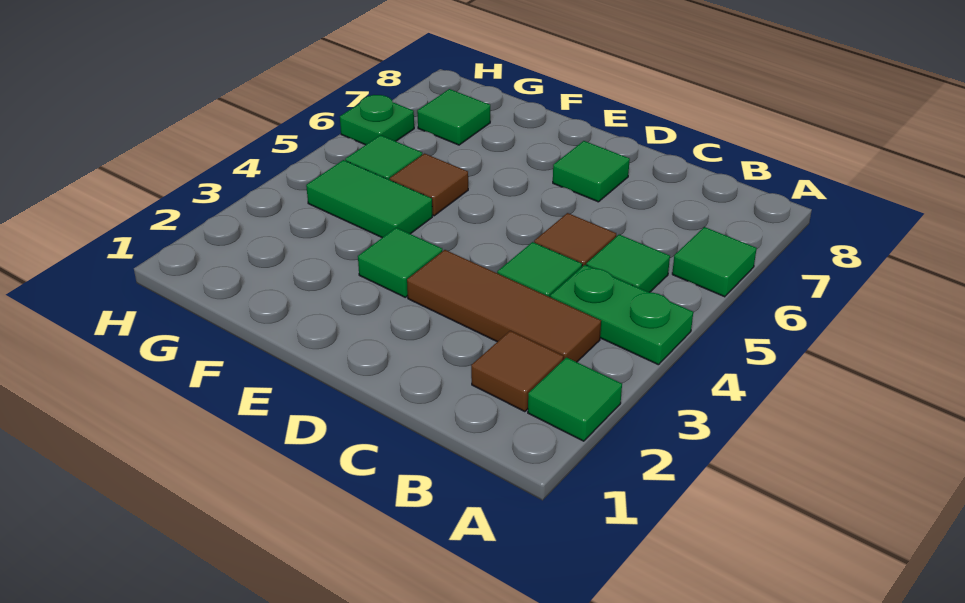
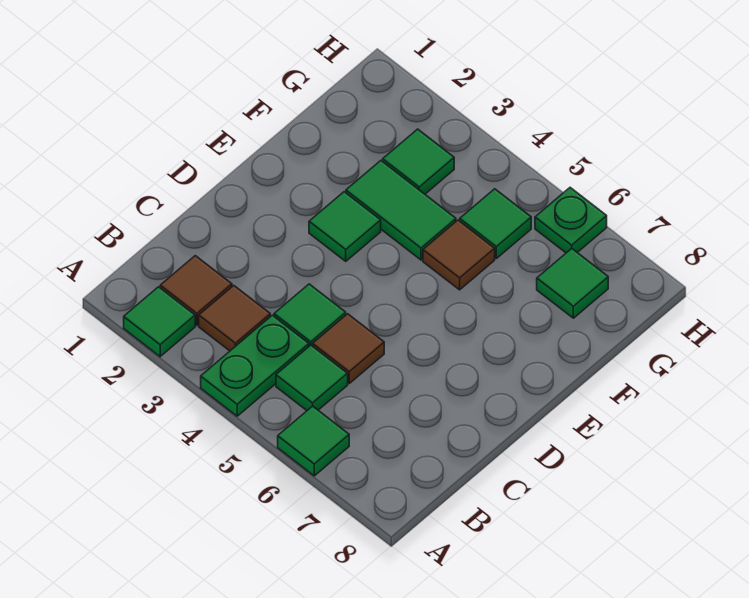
brown 1x3 tile [407,250,601,362] -> brown 1x1 tile [199,285,270,351]
green 1x1 tile [553,141,630,202] -> green 1x1 tile moved to [383,129,454,194]
green 1x2 tile [306,160,432,238] -> green 1x2 tile turned to [346,161,456,260]

